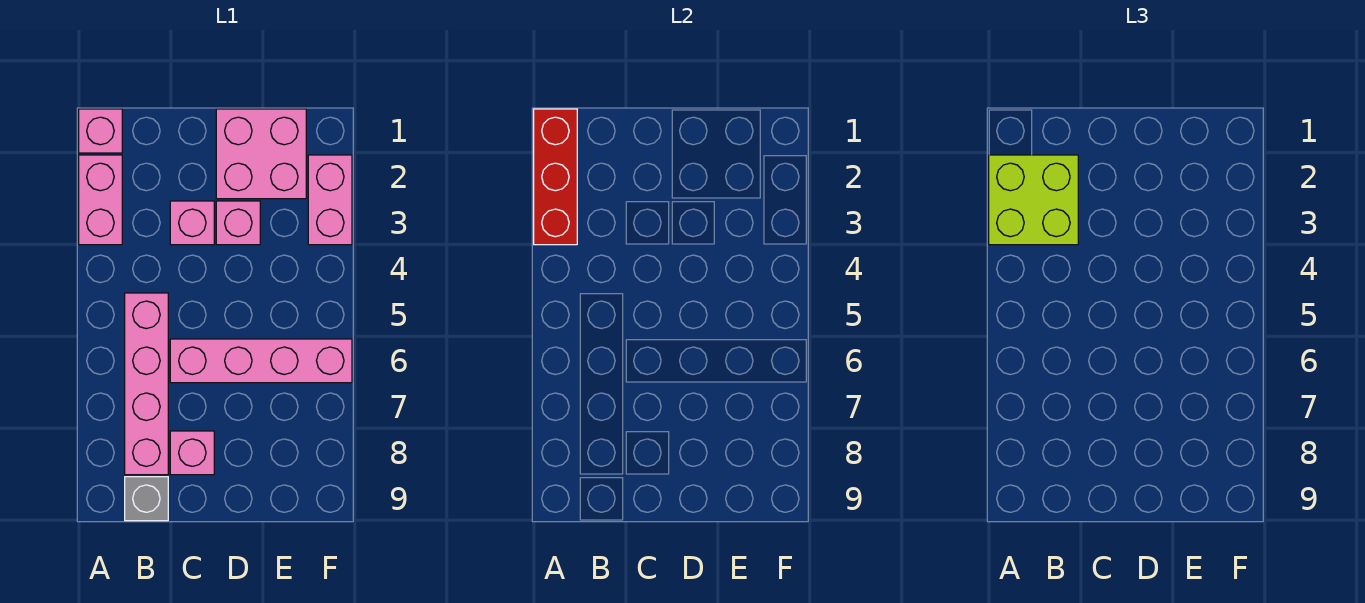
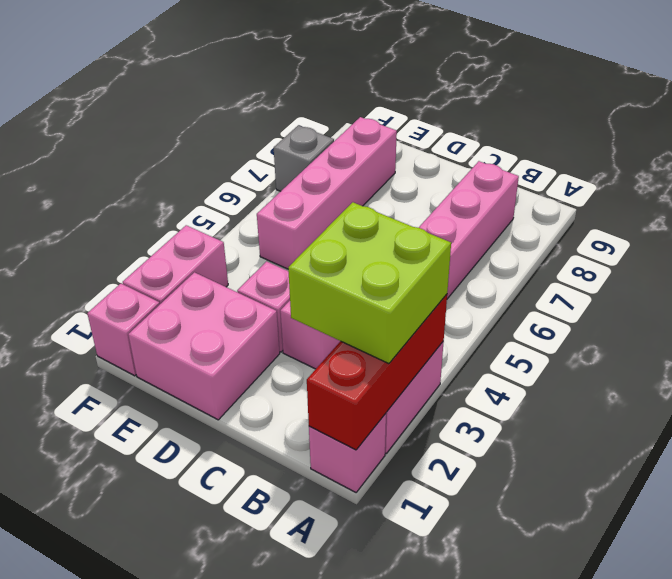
grey 1x1 brick [125,477,168,521] -> grey 1x1 brick moved to [274,125,334,191]
pink 1x4 brick [170,339,352,383] -> pink 1x4 brick turned to [257,117,397,269]
pink 1x1 brick [170,431,214,475] -> pink 1x1 brick moved to [87,284,160,376]

